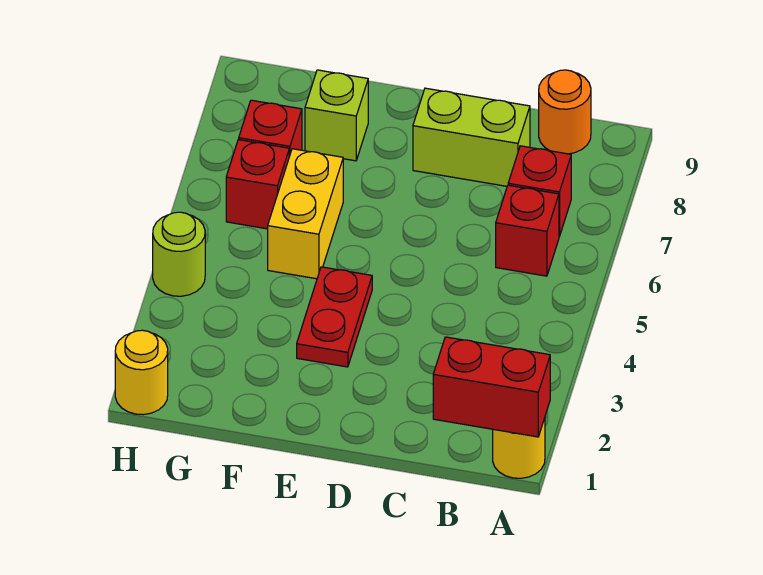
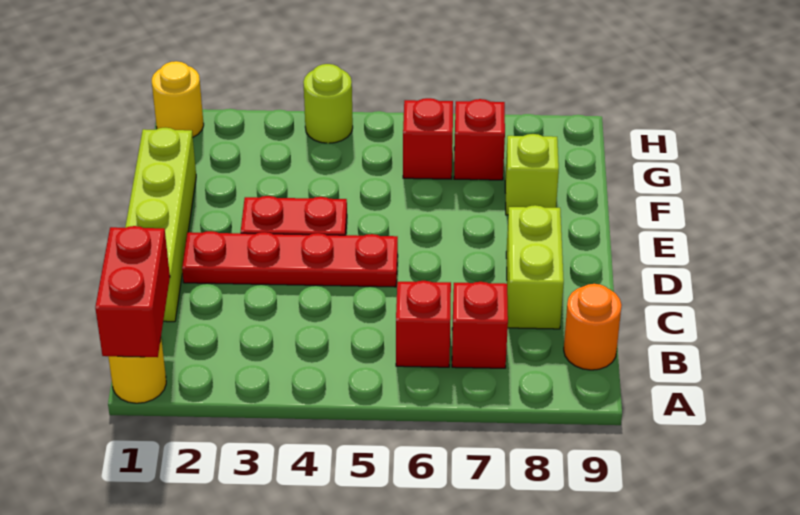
none -> lime 1x4 brick [125,128,196,322]
none -> red 1x4 plate [182,231,398,287]
yellow 1x2 brick [268,149,343,279] -> none

